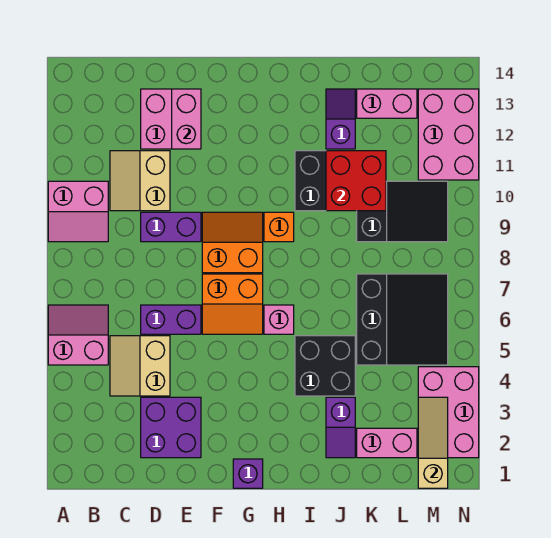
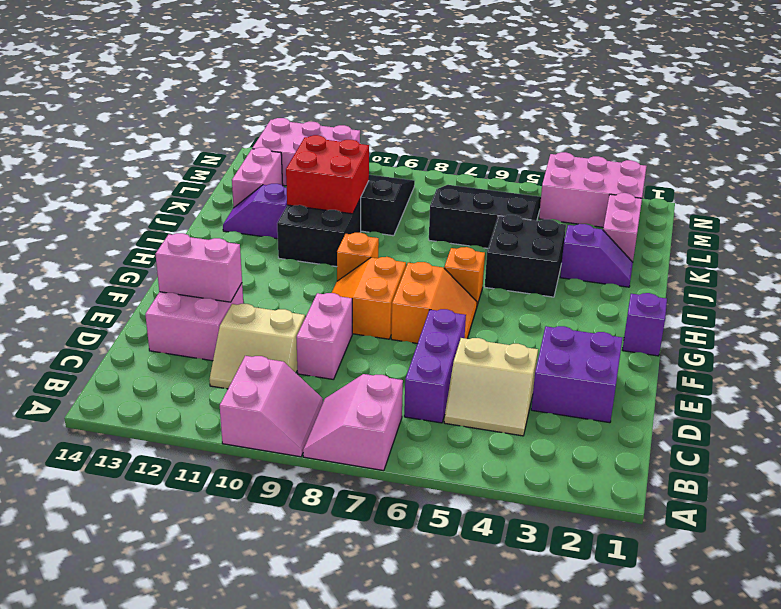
pink 2x2 slope [48,305,108,365] -> pink 2x2 slope moved to [303,374,403,471]
purple 1x2 brick [141,305,201,334] -> purple 1x3 brick [404,309,466,423]
purple 1x2 brick [141,212,201,242] -> pink 1x2 brick [296,293,352,380]
pink 1x1 brick [264,305,294,334] -> orange 1x1 brick [444,247,485,305]
tan 1x3 slope [418,397,448,488] -> none

